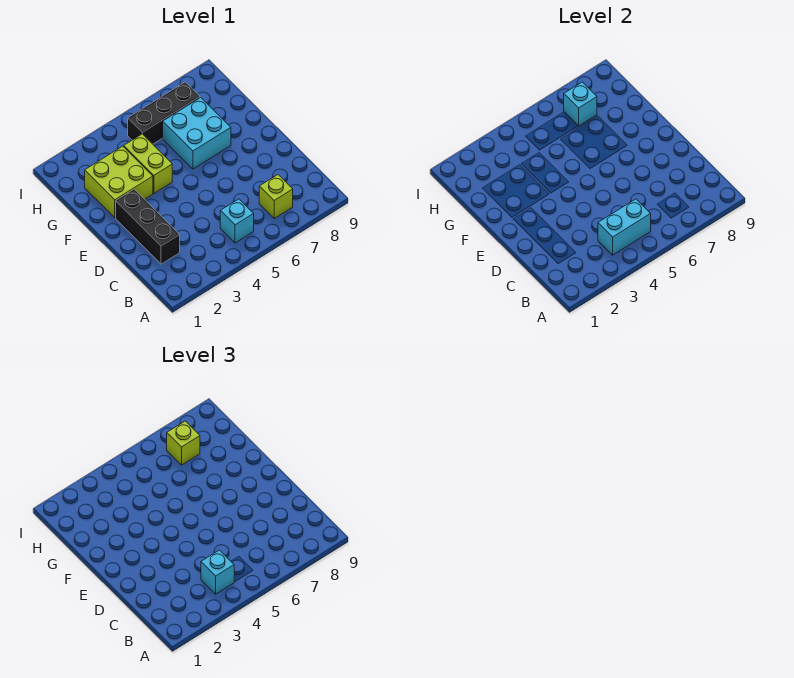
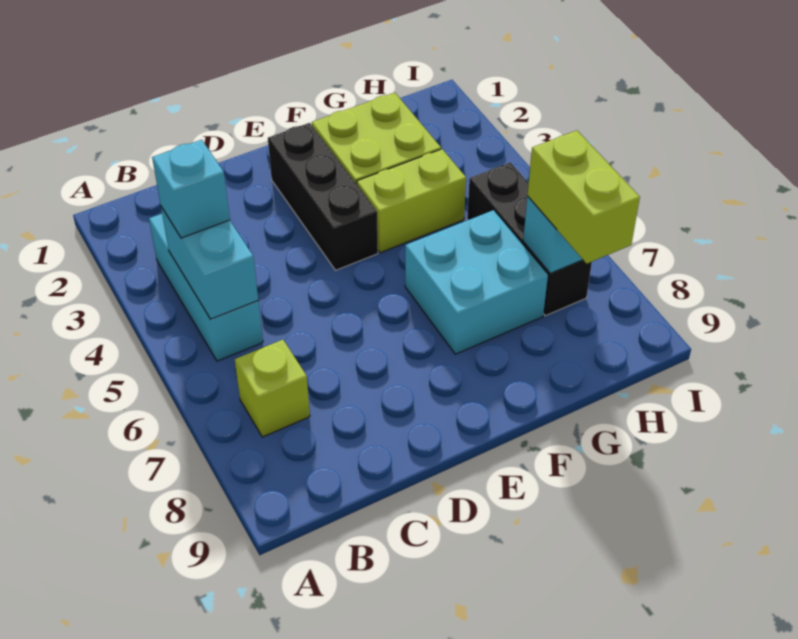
cyan 1x1 brick [220,199,254,243] -> cyan 1x3 brick [149,214,263,361]
black 1x3 brick [116,189,180,264] -> black 1x3 brick turned to [268,123,378,270]
lime 1x1 brick [167,421,200,465] -> lime 1x2 brick [527,130,640,263]

